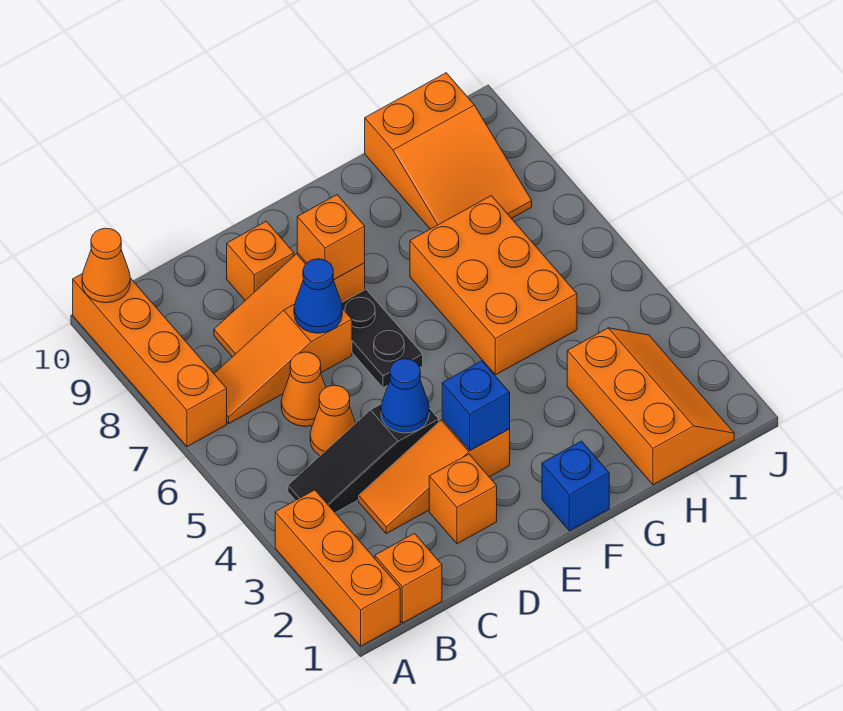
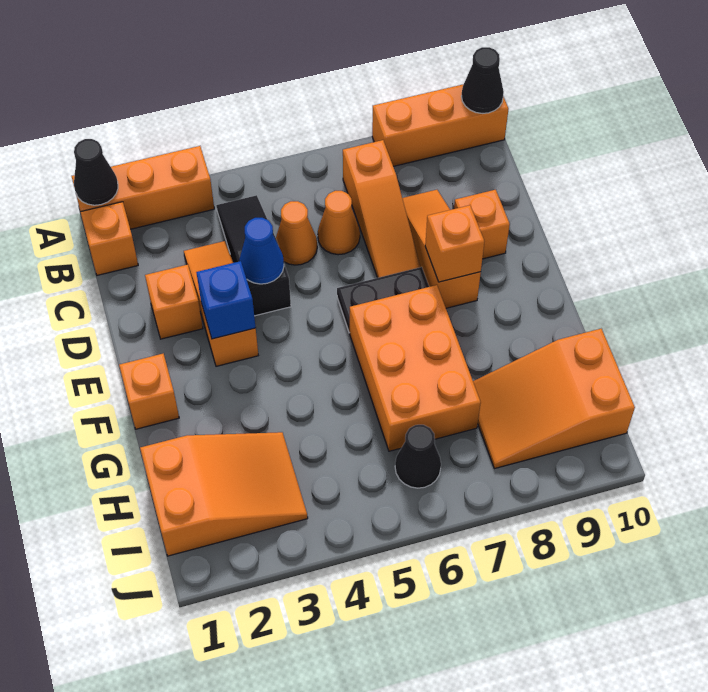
none -> black 1x1 cone [74,139,118,205]
orange 1x4 brick [73,274,227,447] -> orange 1x3 brick [372,85,508,166]
orange 1x1 cone [82,228,130,303] -> black 1x1 cone [461,47,504,113]
orange 1x3 slope [214,304,352,423] -> orange 1x3 slope turned to [343,140,420,278]
blue 1x1 cone [294,259,342,333] -> none
blue 1x1 brick [542,441,609,531] -> orange 1x1 brick [119,354,179,429]
orange 2x3 brick [410,196,577,375] -> orange 2x3 brick turned to [350,285,481,451]
orange 2x3 slope [567,328,734,485] -> orange 2x3 slope turned to [140,432,308,556]
none -> black 1x1 cone [395,425,441,488]

